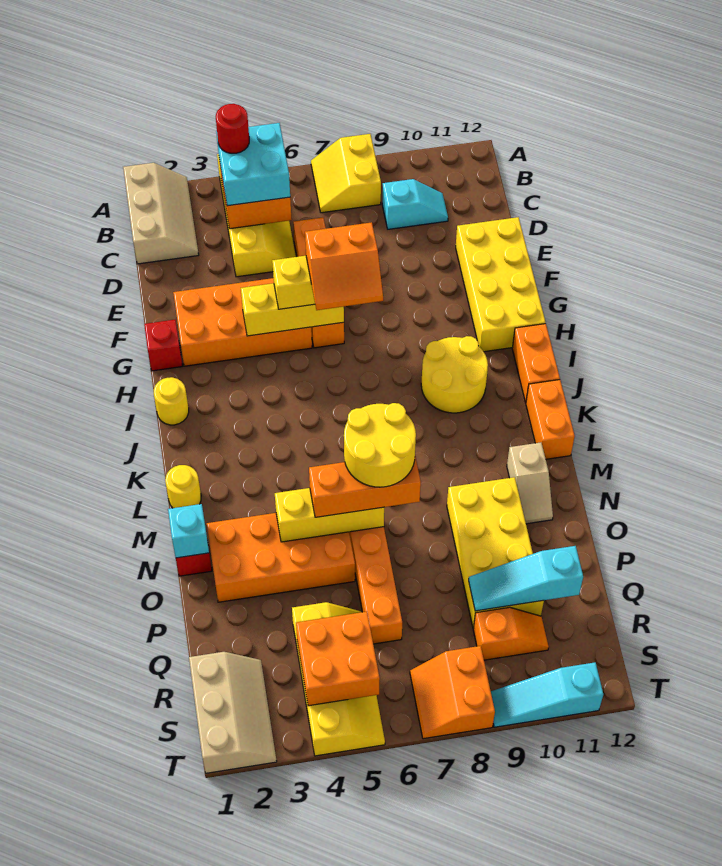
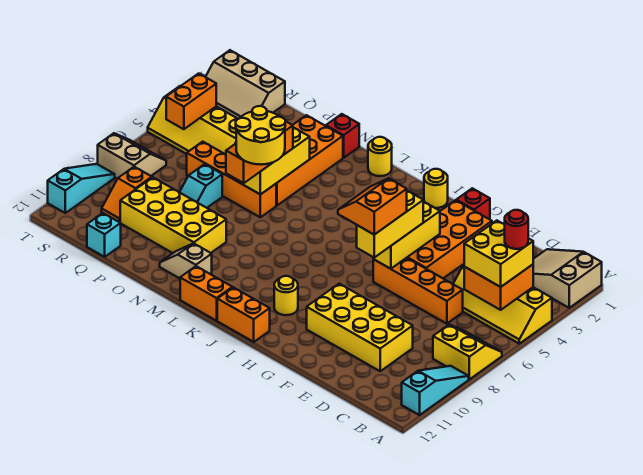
tan 2x3 slope [123,163,199,264] -> tan 2x3 slope turned to [533,249,602,308]
cyan 2x2 brick [216,123,290,206] -> yellow 2x2 brick [464,221,533,287]
cyan 1x2 slope [382,179,448,229] -> cyan 1x2 slope moved to [180,164,222,208]
yellow 2x4 brick [456,217,545,352] -> yellow 2x4 brick moved to [307,284,413,371]
yellow 2x2 round brick [421,336,488,413] -> yellow 1x1 round brick [274,276,298,315]
cyan 1x1 brick [168,504,209,558] -> cyan 1x1 brick moved to [87,213,121,257]
cyan 1x3 slope [469,546,583,611] -> cyan 1x3 slope moved to [402,366,469,415]
orange 2x2 brick [296,612,380,706] -> orange 1x2 brick [166,73,216,129]
orange 2x2 slope [410,646,495,739] -> tan 2x2 slope [98,133,166,179]

